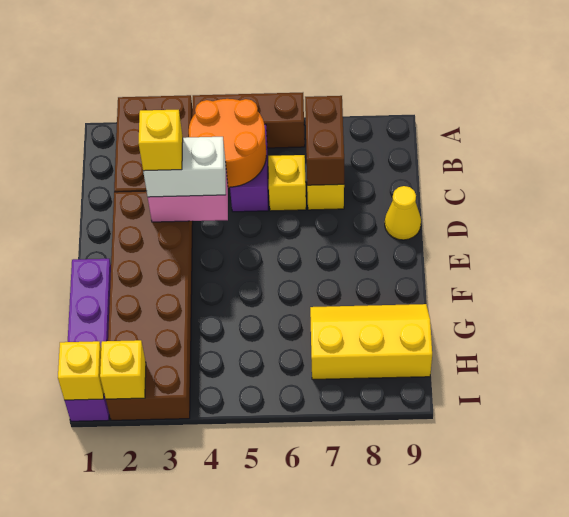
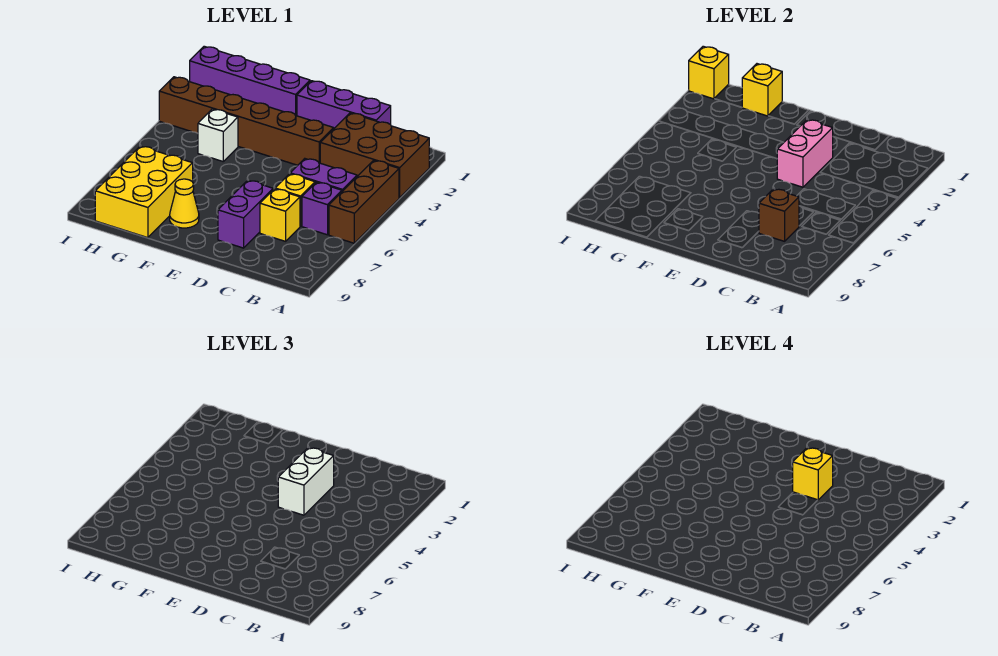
orange 2x2 round brick [189,99,266,187] -> none
none -> purple 1x1 brick [302,182,342,235]
brown 1x2 brick [305,96,344,185] -> brown 1x1 brick [759,189,799,241]
none -> purple 1x3 brick [297,81,391,128]
brown 2x6 brick [106,191,193,420] -> brown 1x6 brick [159,77,334,165]
none -> purple 1x2 brick [218,180,273,248]
yellow 1x1 cone [385,186,421,240] -> yellow 1x1 cone moved to [170,179,199,228]
none -> white 1x1 brick [198,109,238,161]
yellow 2x3 slope [310,304,432,379] -> yellow 2x3 brick [95,146,193,238]
yellow 1x1 brick [100,340,146,399] -> yellow 1x1 brick moved to [742,64,782,116]

